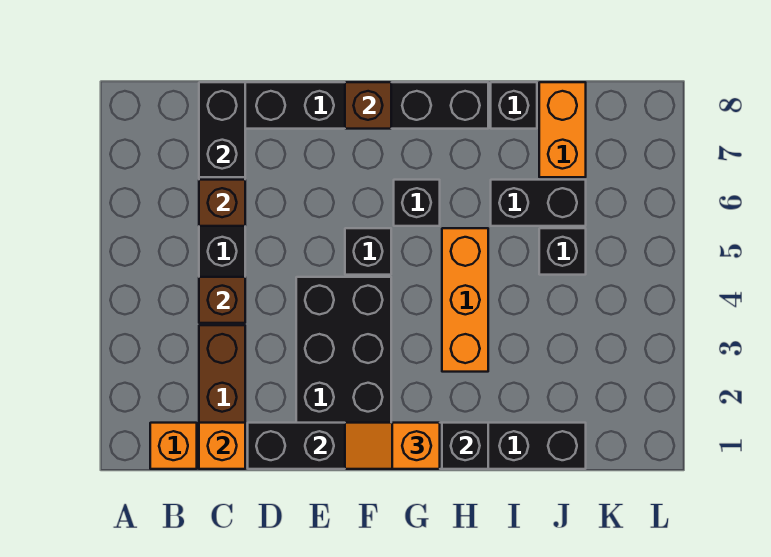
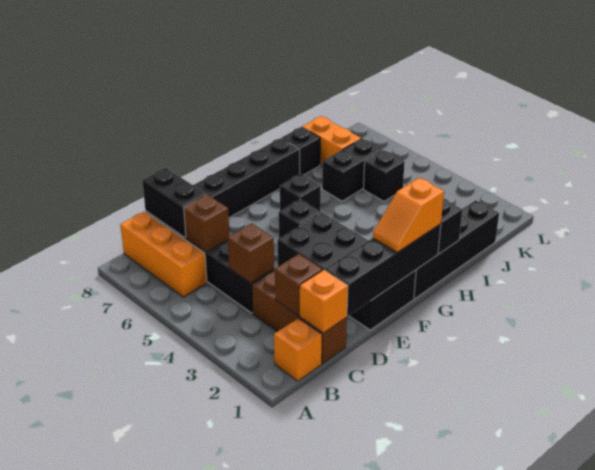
brown 1x1 brick [345,82,391,129] -> brown 1x1 brick moved to [275,254,322,316]
orange 1x3 brick [442,228,488,372] -> orange 1x3 brick moved to [120,212,207,297]

